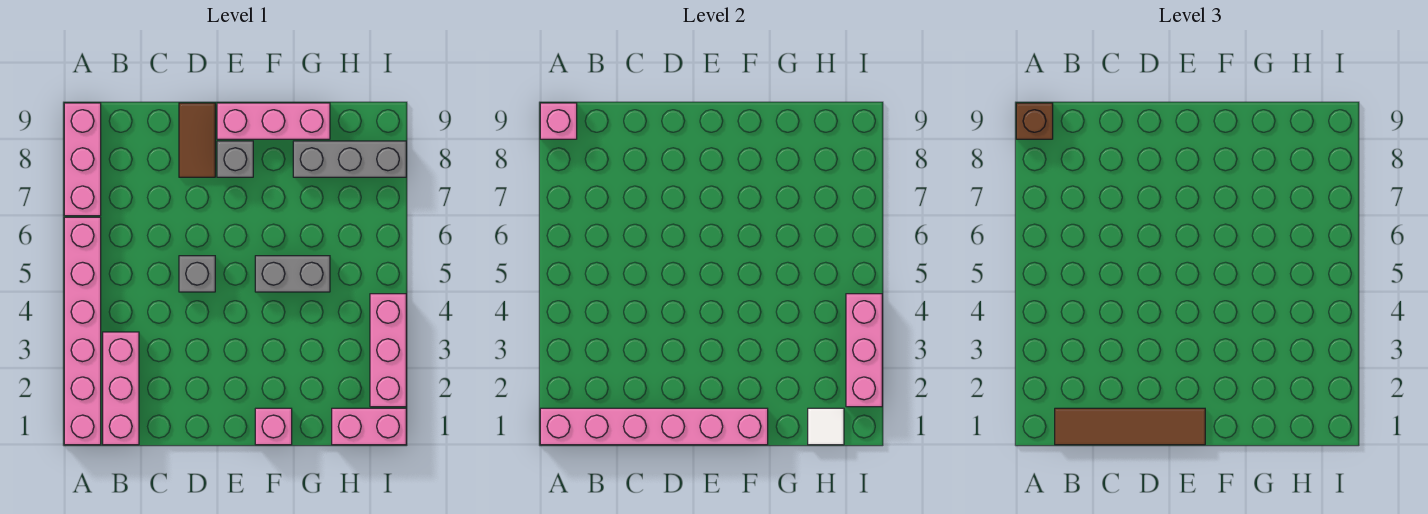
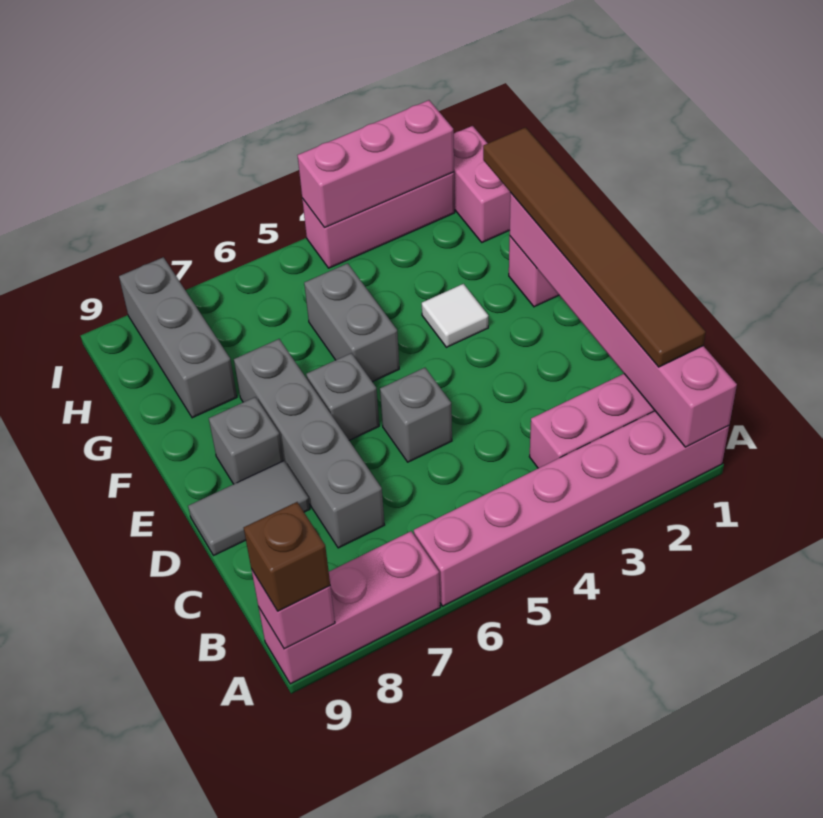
brown 1x4 tile [1055,408,1205,445] -> brown 1x6 tile [483,127,706,367]
none -> grey 1x4 brick [234,339,385,548]
brown 1x2 tile [179,103,215,177] -> grey 1x2 tile [188,461,310,555]
none -> grey 1x1 brick [306,353,379,440]
pink 1x3 brick [217,103,330,139] -> none
white 1x1 tile [808,408,844,445] -> white 1x1 tile moved to [422,284,488,347]

